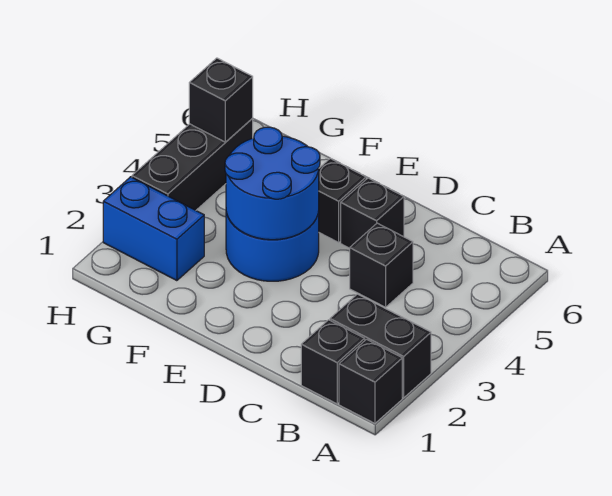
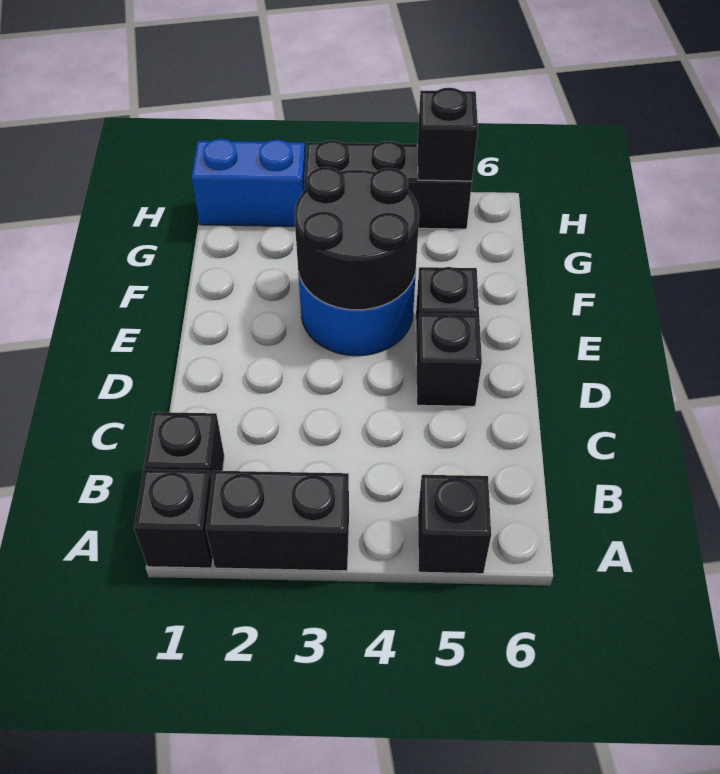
black 1x2 brick [330,294,431,398] -> black 1x2 brick turned to [206,471,349,571]
black 1x1 brick [350,223,413,307] -> black 1x1 brick moved to [418,475,491,574]
blue 2x2 round brick [225,127,320,240] -> black 2x2 round brick [294,167,419,310]
blue 1x2 brick [103,177,204,281] -> blue 1x2 brick turned to [191,139,306,226]

